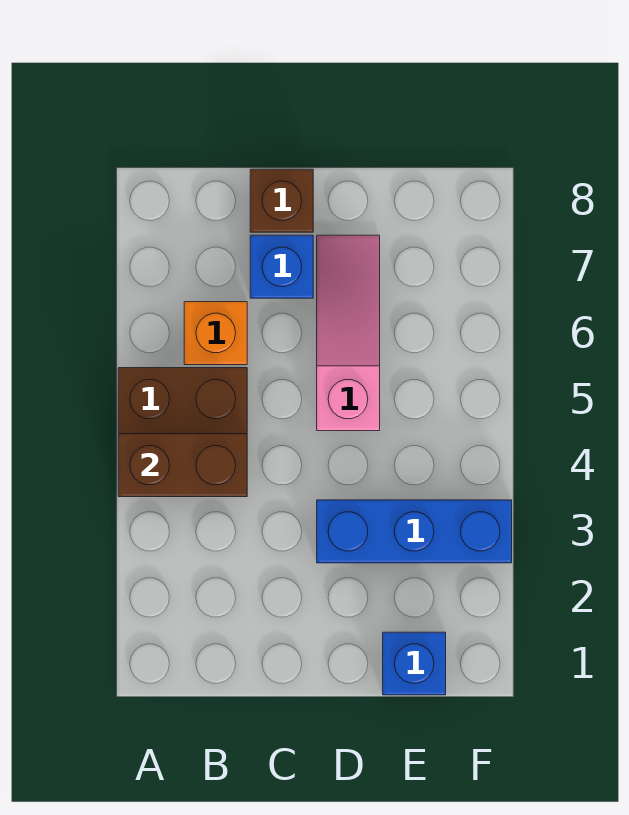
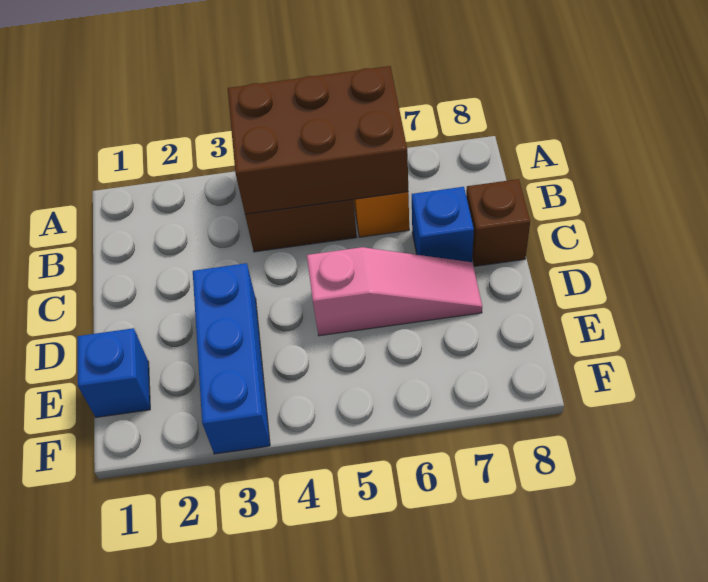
brown 1x2 brick [118,434,247,497] -> brown 2x3 brick [228,66,408,214]

